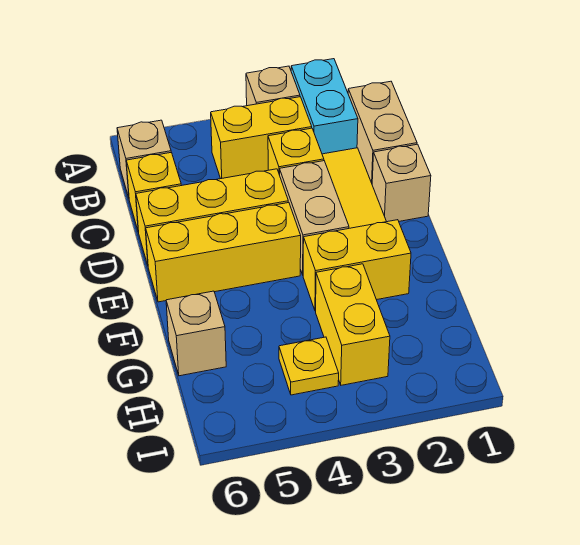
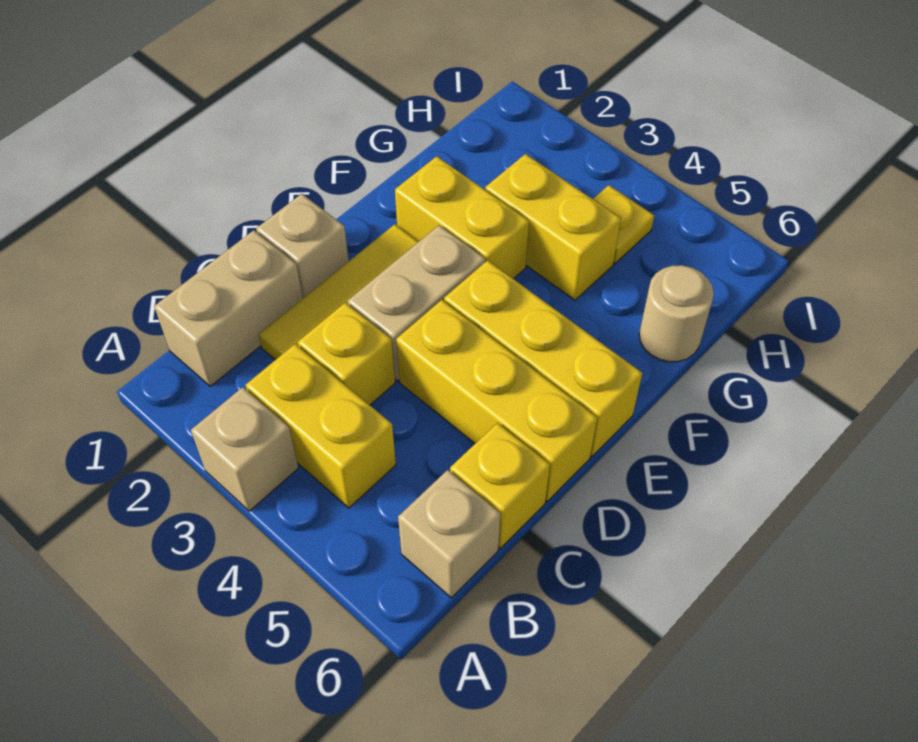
cyan 1x2 brick [291,59,358,154] -> none
yellow 1x2 brick [316,264,390,385] -> yellow 1x2 brick turned to [485,154,621,300]
tan 1x1 brick [166,291,226,376] -> tan 1x1 round brick [639,265,714,362]

